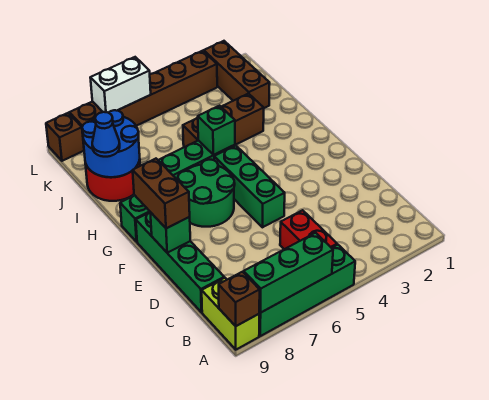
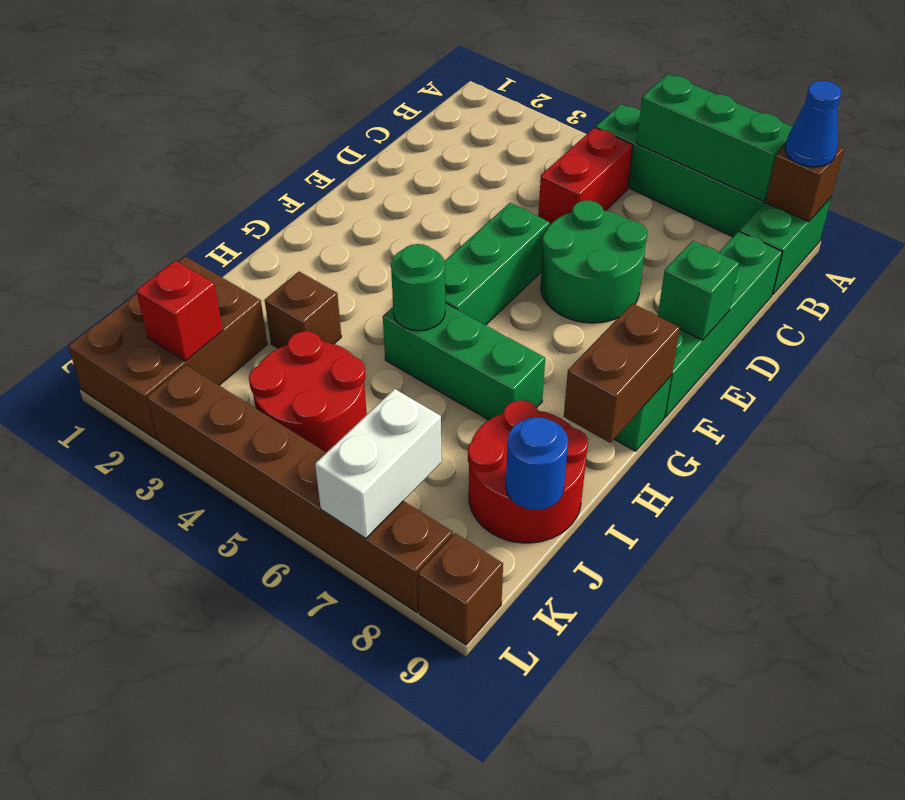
lime 1x2 brick [202,278,259,350] -> green 1x2 brick [740,198,831,295]
brown 1x2 brick [132,159,190,228] -> brown 1x2 brick moved to [564,303,680,443]
green 2x2 round brick [178,160,235,227] -> green 2x2 round brick moved to [541,200,647,323]
green 1x1 brick [198,106,235,155] -> green 1x1 round brick [391,244,445,331]
brown 1x3 brick [183,94,264,147] -> brown 1x1 brick [265,272,341,348]
blue 2x2 round brick [82,110,140,177] -> blue 1x1 round brick [506,417,568,510]
blue 1x1 cone [92,112,120,157] -> blue 1x1 cone moved to [785,81,842,167]
brown 1x3 brick [204,41,270,108] -> brown 2x3 brick [68,256,267,439]
none -> red 2x2 round brick [249,331,367,453]
none -> red 1x1 brick [136,260,223,361]
white 1x2 brick [90,57,151,113] -> white 1x2 brick turned to [315,389,442,539]

